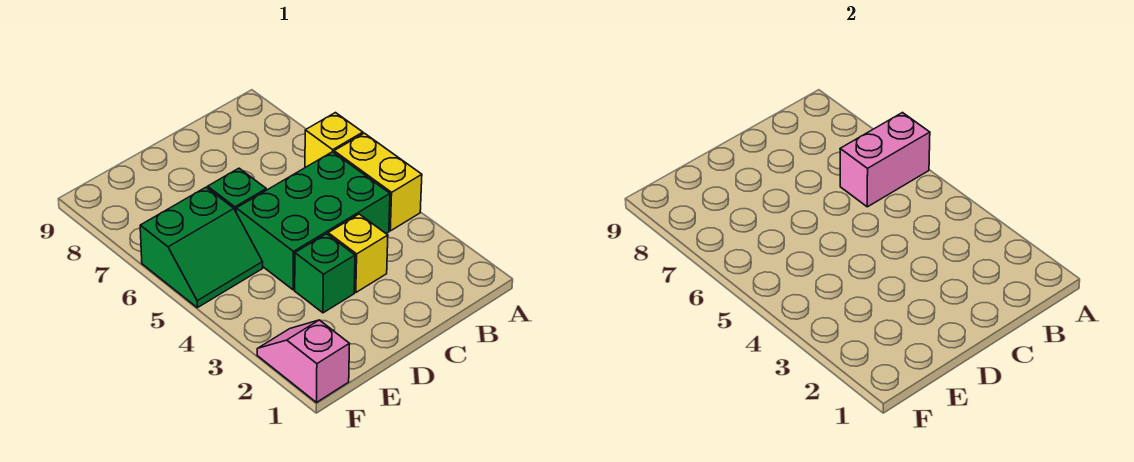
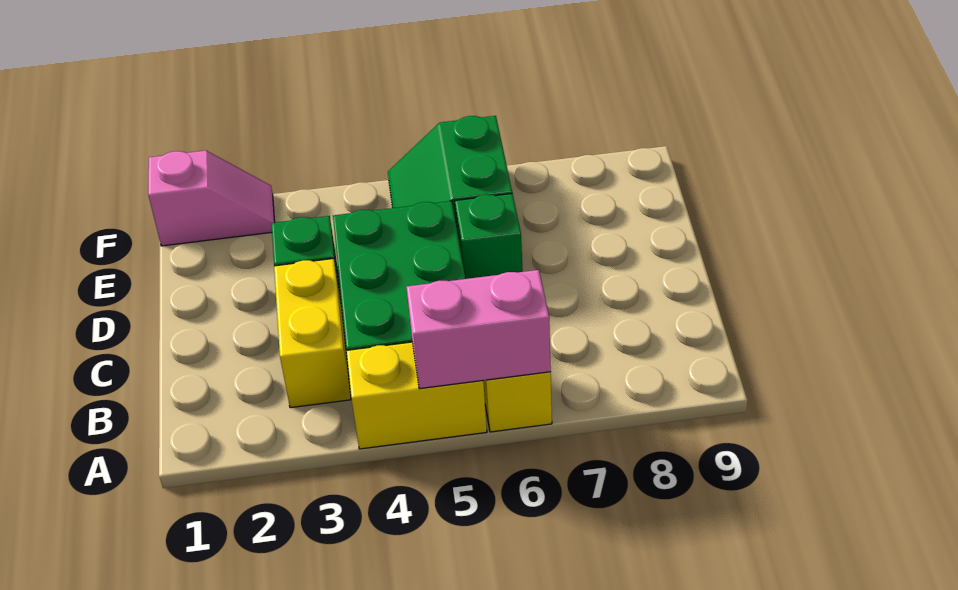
pink 1x2 brick [840,113,930,207] -> pink 1x2 brick turned to [407,270,551,389]
yellow 1x1 brick [328,214,388,293] -> yellow 1x2 brick [274,259,351,408]

